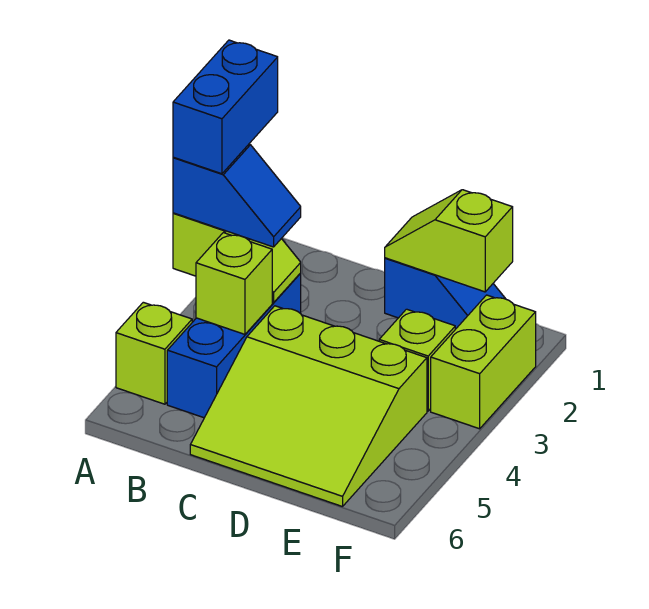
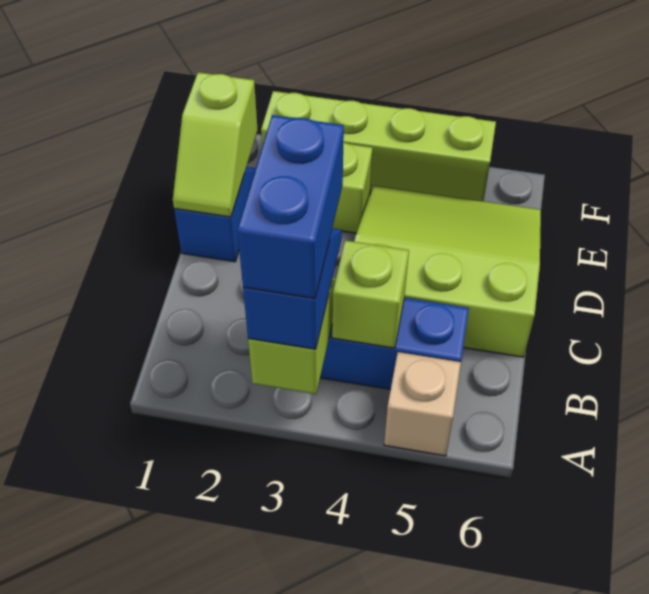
blue 1x2 brick [173,40,278,174] -> blue 1x2 brick turned to [237,115,344,299]
lime 1x1 brick [116,302,192,404] -> tan 1x1 brick [384,352,461,456]
lime 3x3 slope [190,306,427,507] -> lime 3x3 slope turned to [354,185,541,357]
lime 1x2 brick [431,295,536,429] -> lime 1x4 brick [261,91,496,201]

